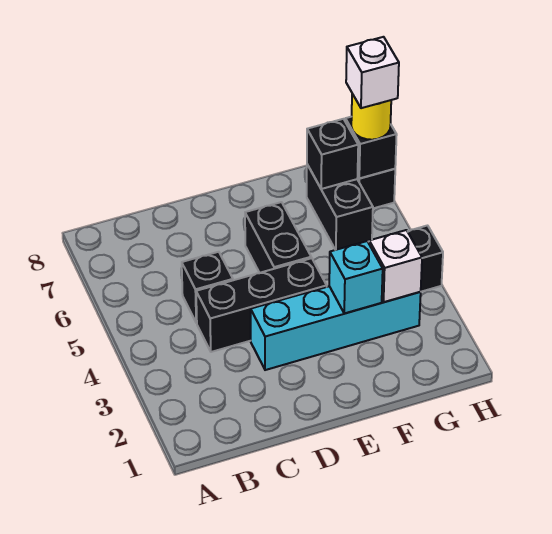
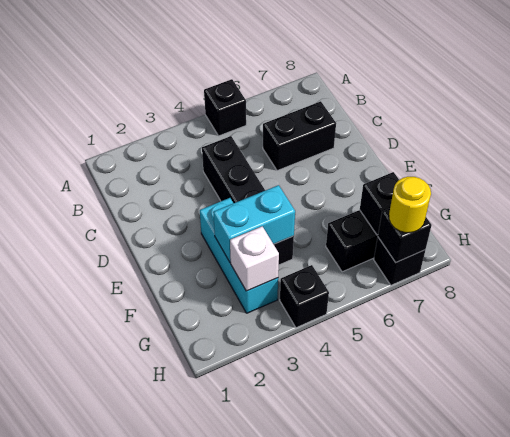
black 1x3 brick [196,258,327,352] -> black 1x4 brick [202,136,294,265]
black 1x1 brick [182,252,233,323] -> black 1x1 brick moved to [204,79,246,136]
cyan 1x4 brick [251,286,421,370] -> cyan 1x3 brick [200,198,278,313]
black 1x2 brick [245,202,311,273] -> black 1x2 brick moved to [263,101,336,171]
cyan 1x1 brick [329,241,383,313] -> cyan 1x2 brick [213,185,295,262]
white 1x1 brick [346,37,399,108] -> none

